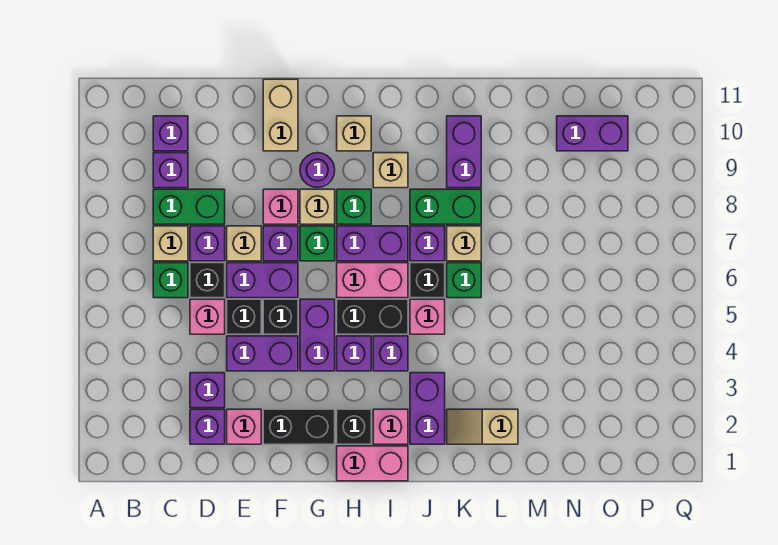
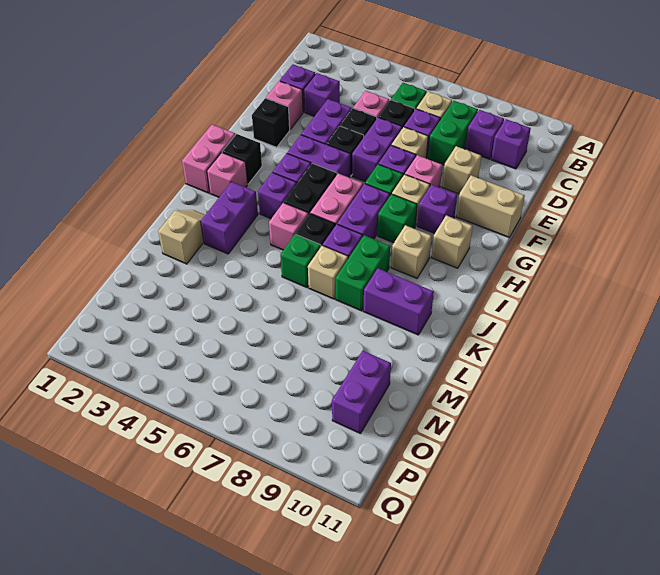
none -> tan 1x1 brick [442,146,481,194]
black 1x2 brick [263,409,335,444] -> black 1x1 brick [252,98,290,147]
purple 1x1 round brick [300,153,335,188] -> purple 1x1 brick [417,185,457,233]
purple 1x2 brick [410,373,445,444] -> purple 1x2 brick turned to [201,182,258,254]

